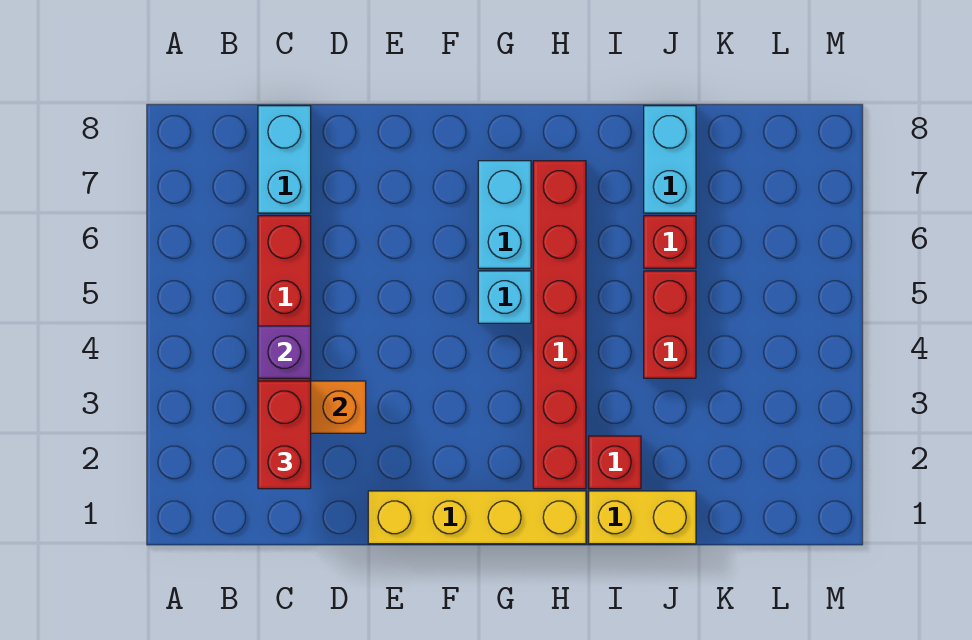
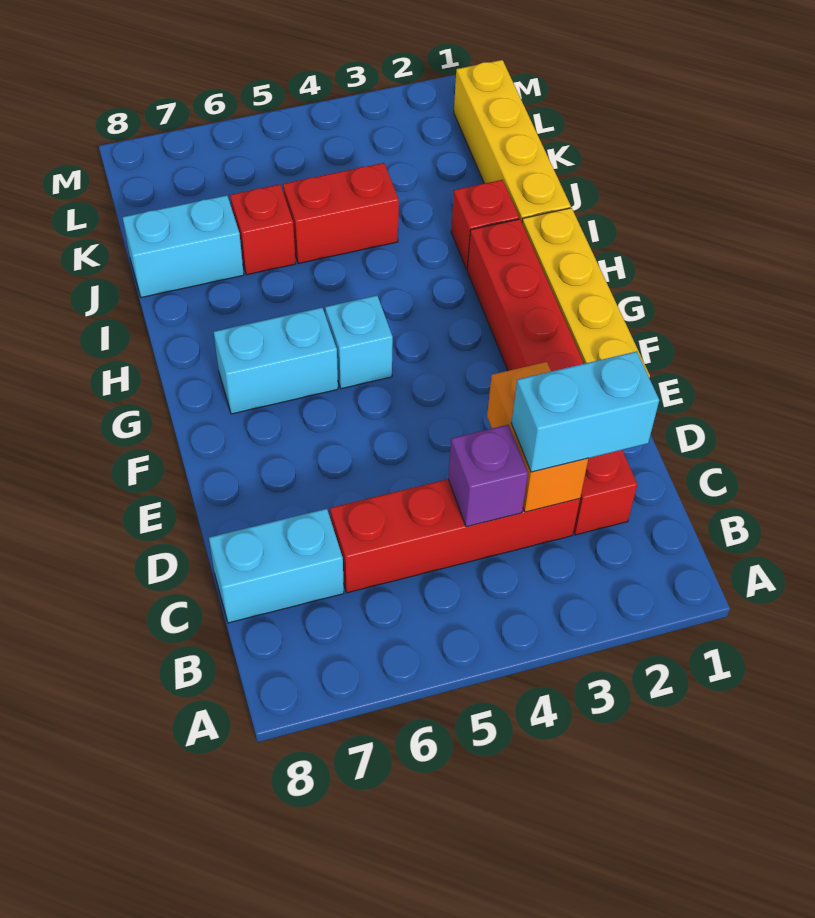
red 1x2 brick [258,381,311,489] -> cyan 1x2 brick [511,351,659,472]
red 1x6 brick [533,161,586,489] -> red 1x6 brick turned to [467,219,637,535]
yellow 1x2 brick [589,491,696,544] -> yellow 1x4 brick [454,60,571,222]

